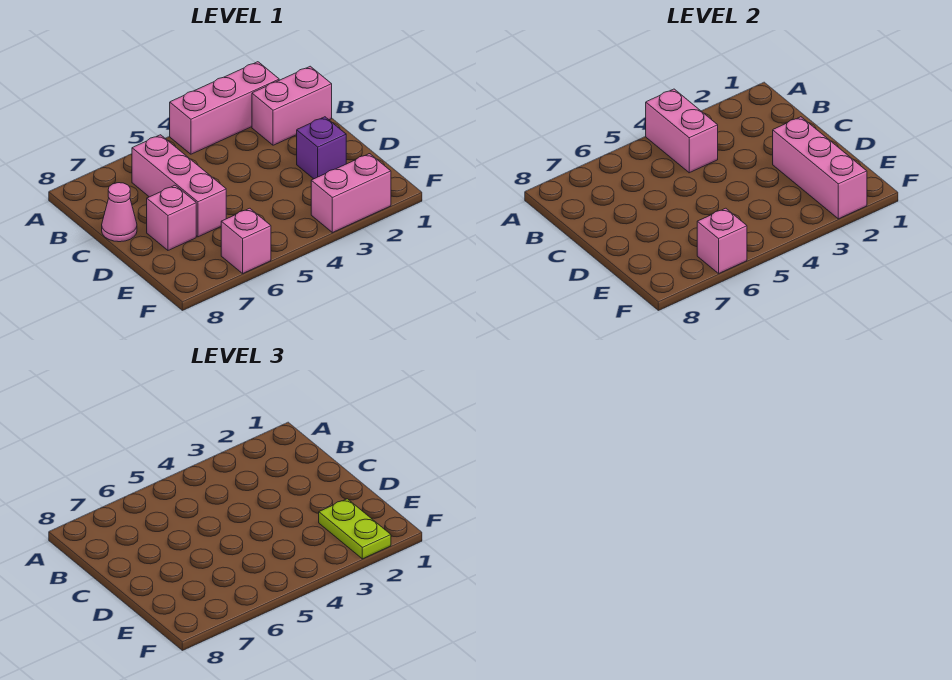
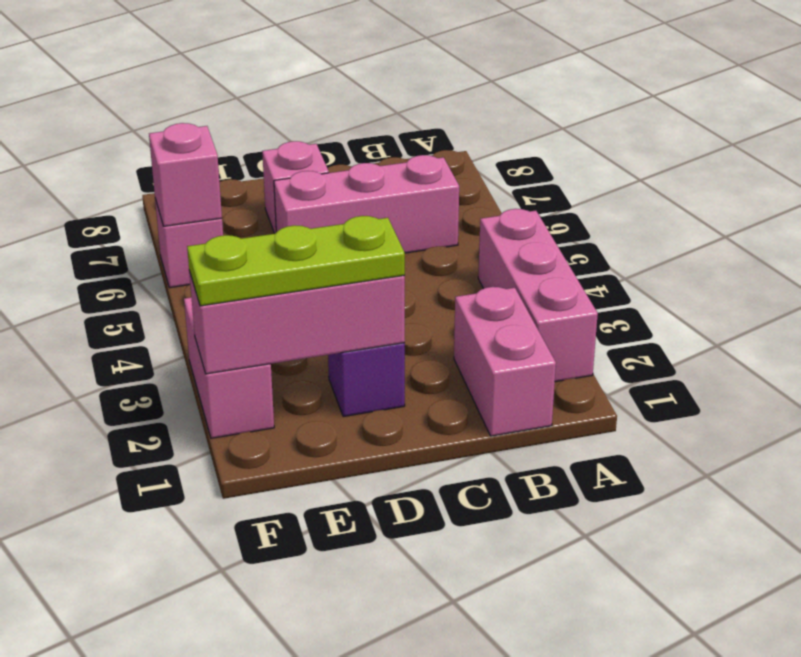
pink 1x2 brick [646,89,718,173] -> none
pink 1x1 cone [102,183,137,242] -> none
lime 1x2 plate [319,499,391,559] -> lime 1x3 plate [187,216,405,306]

